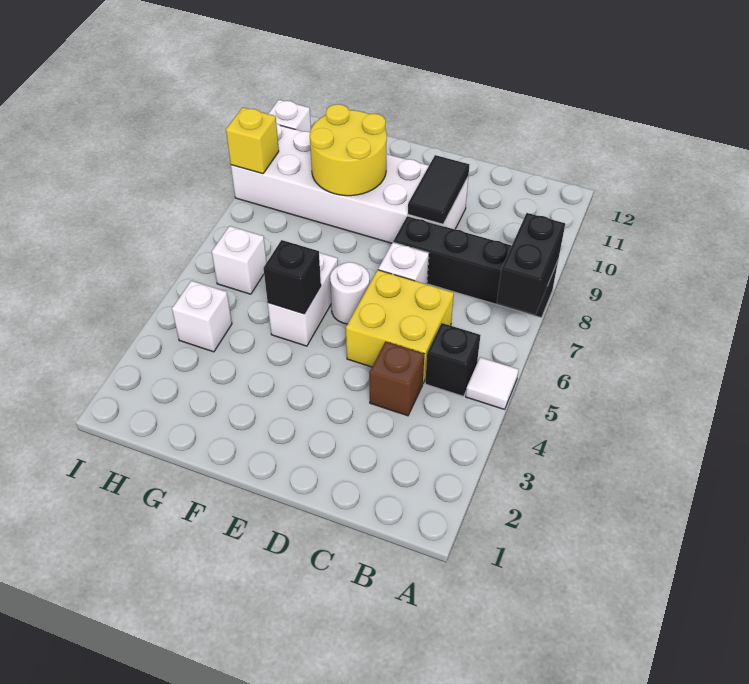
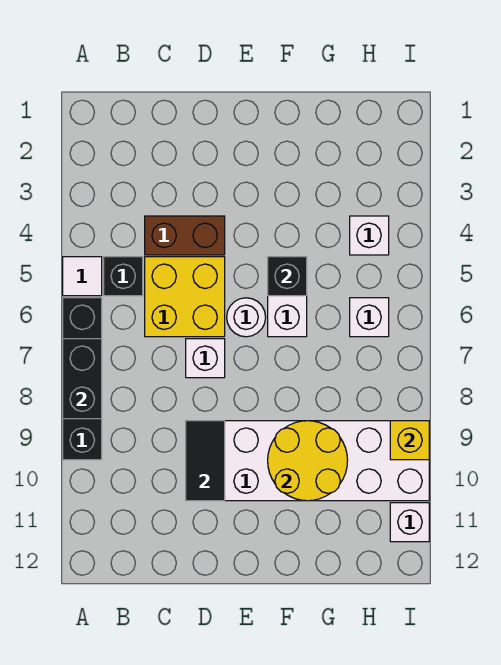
black 1x4 brick [393,216,558,318] -> black 1x4 brick turned to [63,298,102,460]
brown 1x1 brick [370,341,424,416] -> brown 1x2 brick [145,216,225,255]

